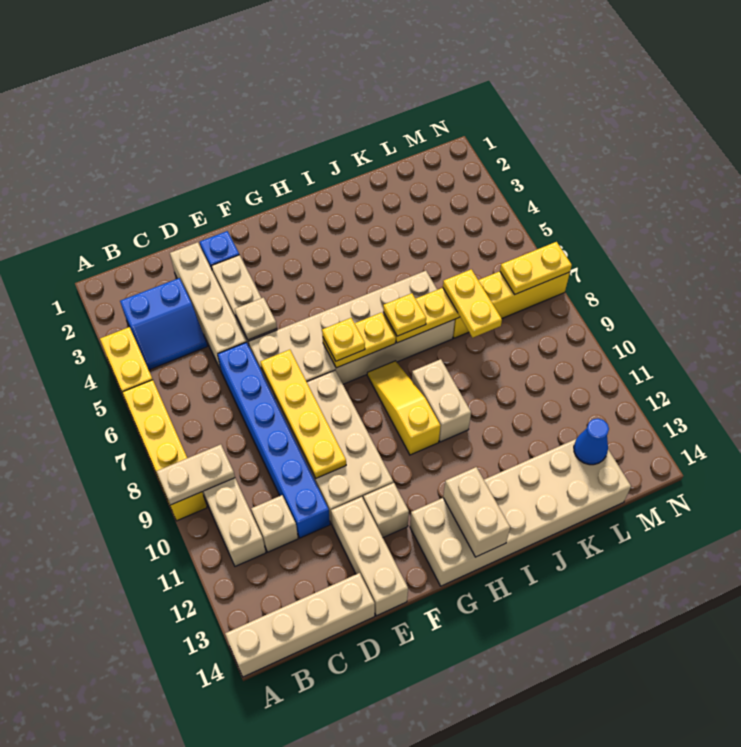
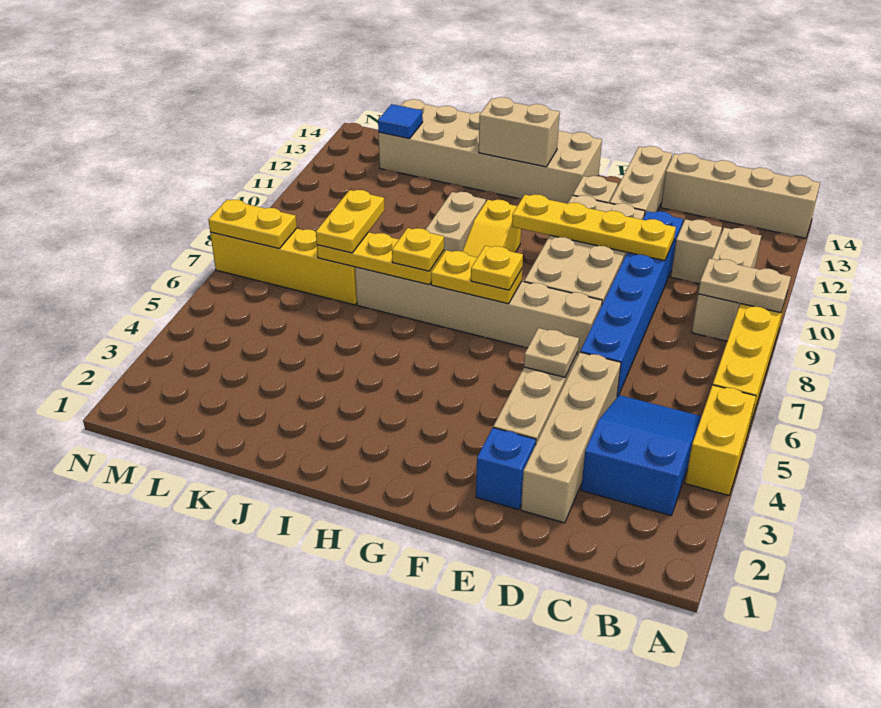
blue 2x2 slope [120,278,207,370] -> blue 2x3 slope [581,395,702,516]
tan 2x6 brick [249,271,455,398] -> tan 1x6 brick [355,267,602,357]
yellow 1x4 plate [261,350,346,478] -> yellow 1x4 plate turned to [512,194,676,261]
tan 1x2 brick [443,467,510,557] -> tan 1x2 brick turned to [479,97,560,167]
blue 1x1 cone [574,419,609,465] -> blue 1x1 tile [378,104,423,139]

